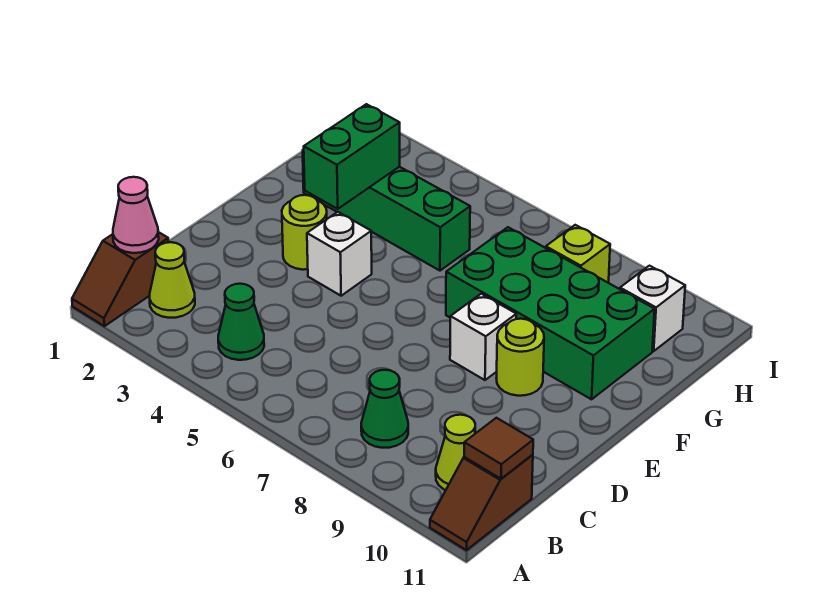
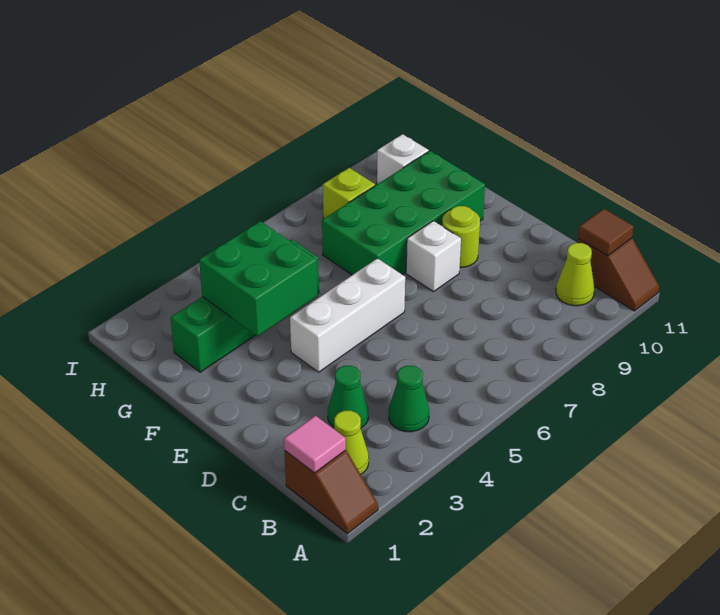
pink 1x1 cone [113,177,159,253] -> pink 1x1 tile [284,416,346,473]
green 1x1 cone [361,370,408,448] -> green 1x1 cone moved to [328,366,368,428]
lime 1x1 round brick [282,195,327,270] -> none
white 1x1 brick [307,212,372,296] -> white 1x3 brick [290,258,405,372]
green 1x2 brick [304,104,400,209] -> green 2x2 brick [199,221,317,336]

